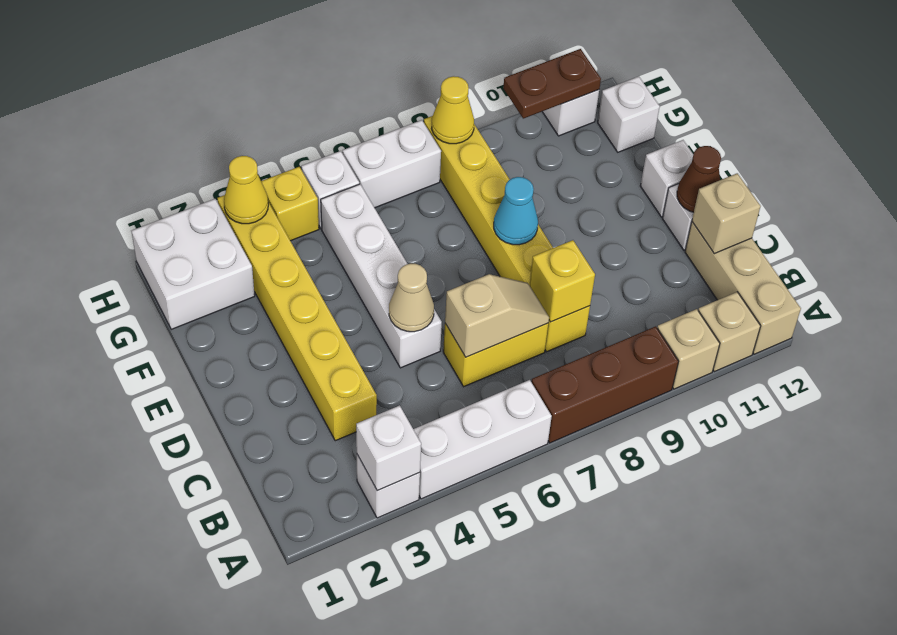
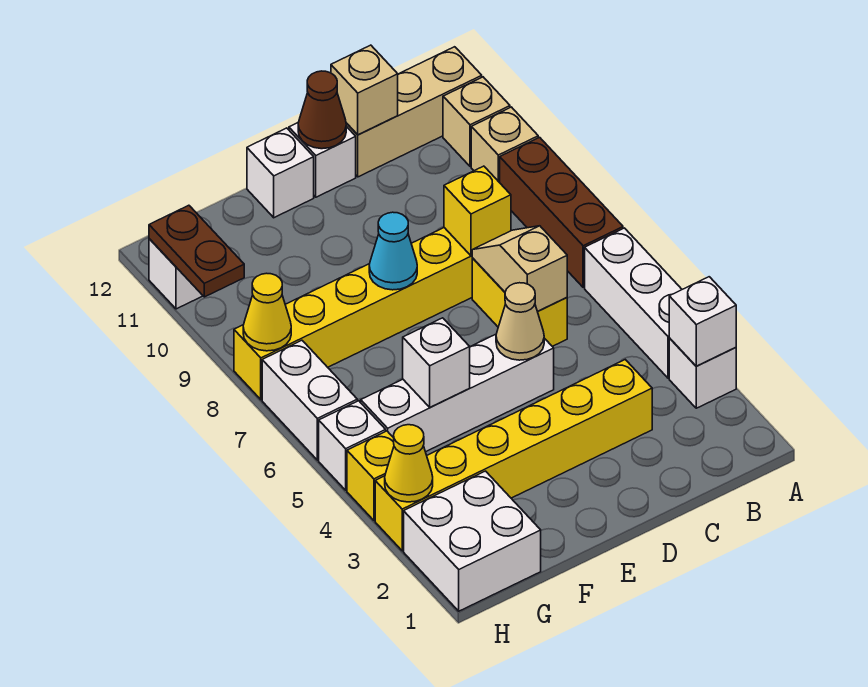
white 1x1 brick [598,76,660,152] -> white 1x1 brick moved to [403,318,470,407]

